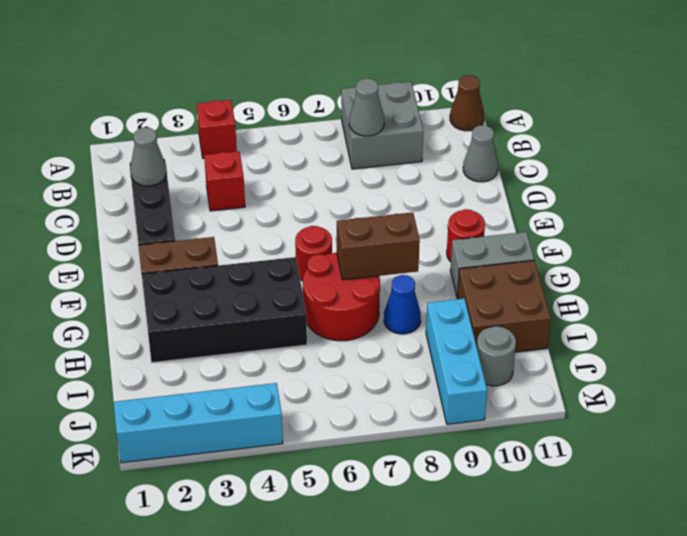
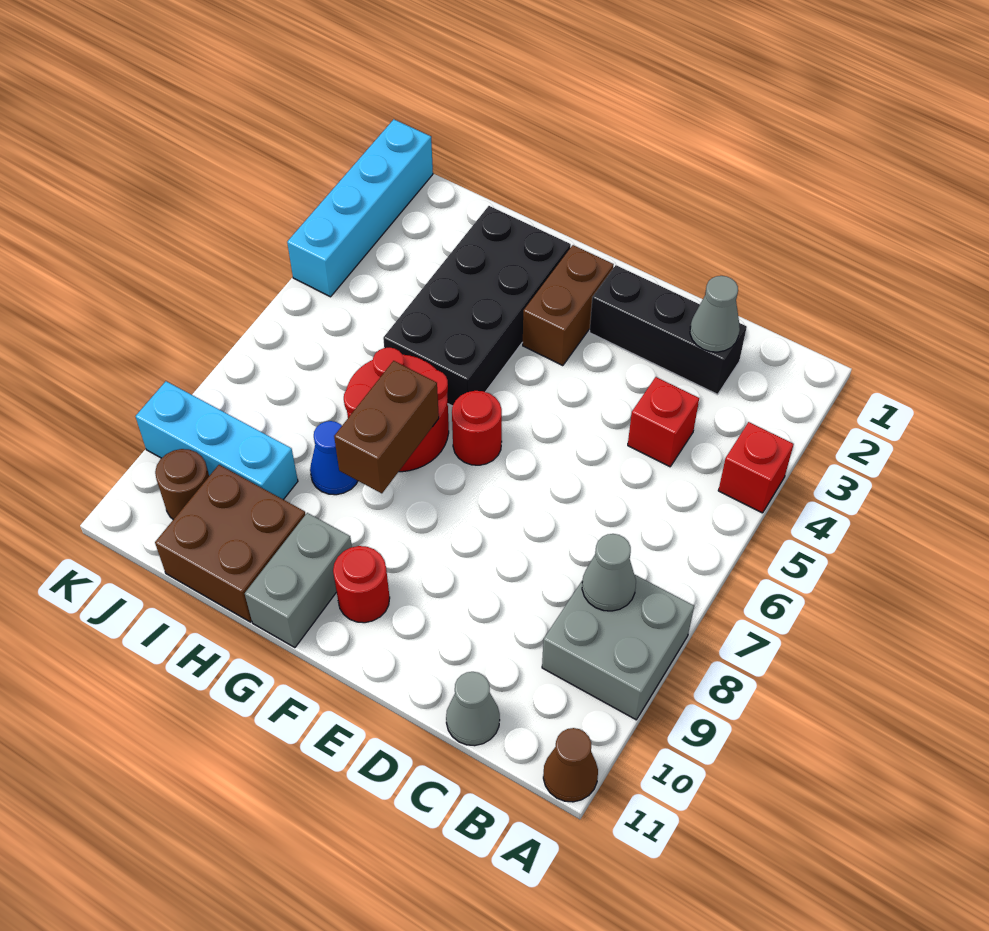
grey 1x1 round brick [477,326,516,386] -> brown 1x1 round brick [155,449,209,520]

